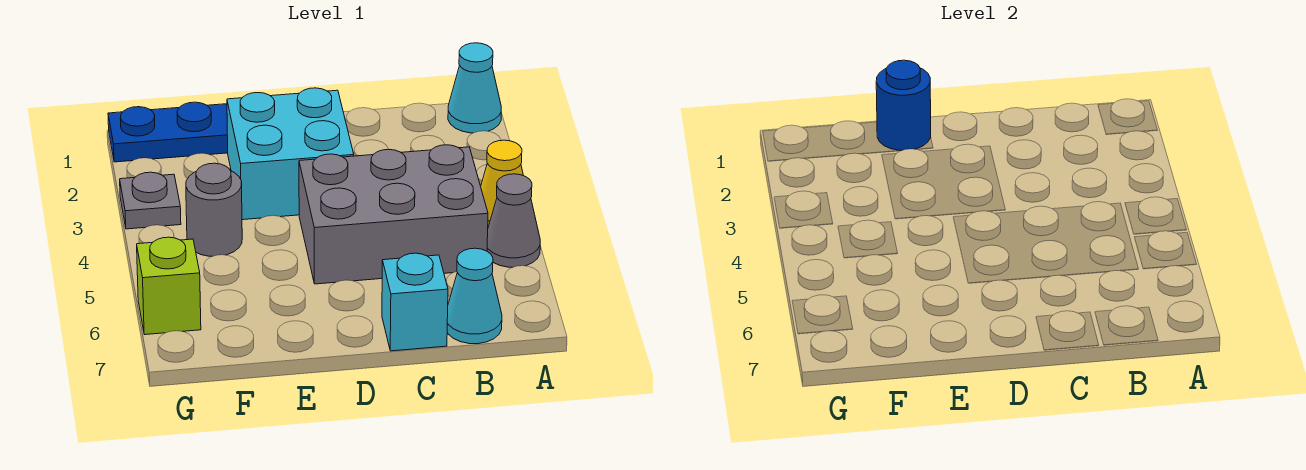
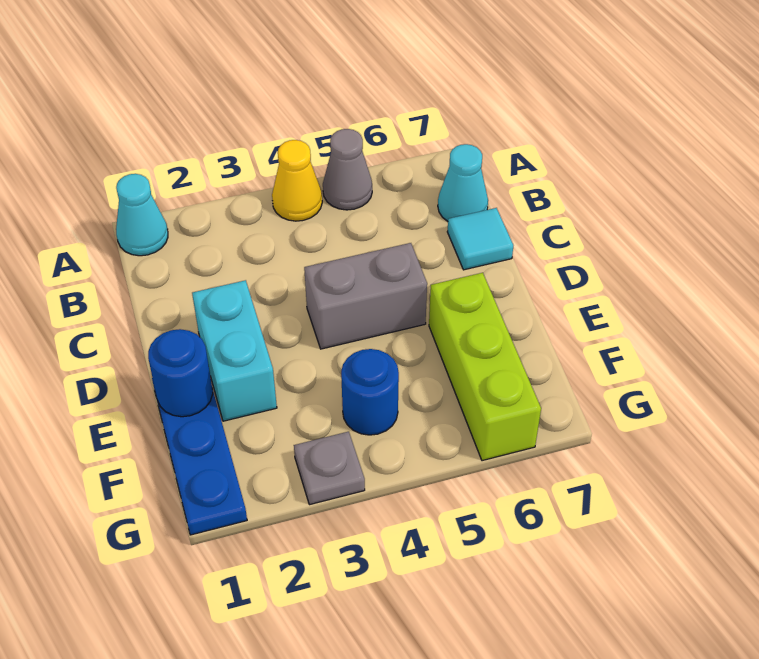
grey 2x3 brick [299,145,488,284] -> grey 1x2 brick [304,243,427,349]
cyan 1x1 brick [382,253,448,351] -> cyan 1x1 tile [447,208,513,270]
cyan 2x2 brick [227,88,354,220] -> cyan 1x2 brick [192,280,277,421]
grey 1x1 round brick [186,163,242,256] -> blue 1x1 round brick [341,349,399,435]
lime 1x1 brick [137,237,201,335] -> lime 1x3 brick [429,273,541,461]

